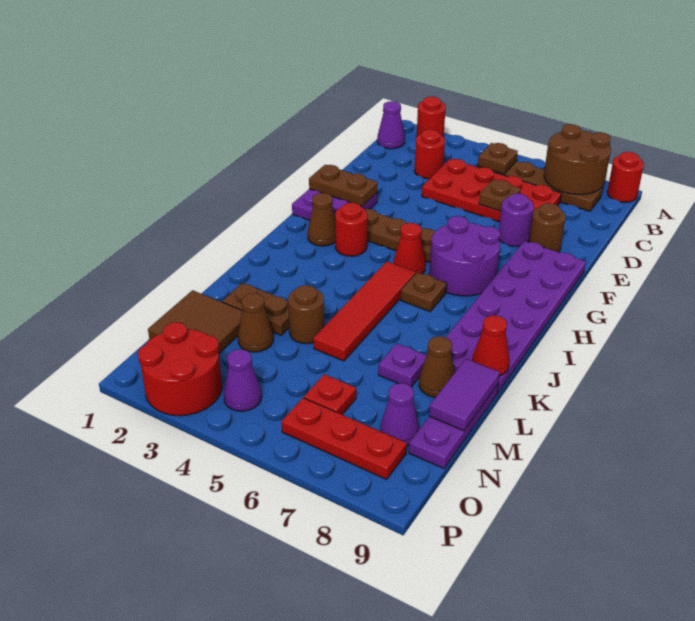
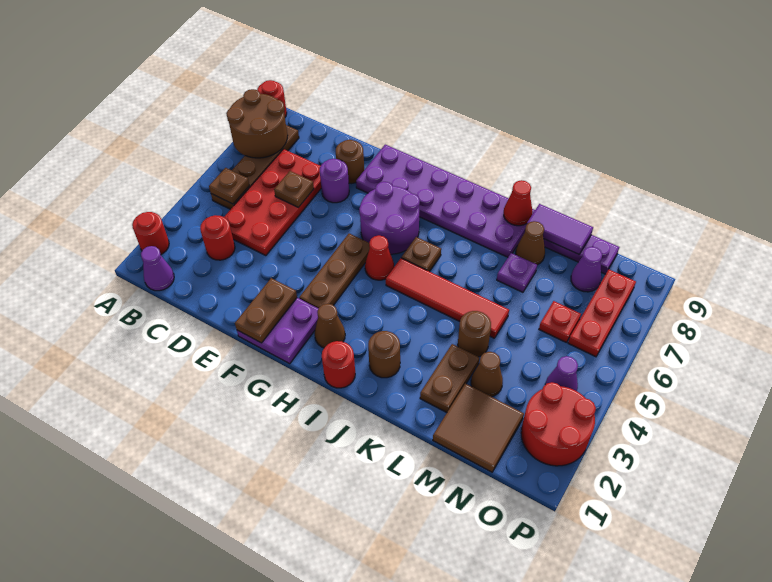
red 1x1 round brick [335,203,367,256] -> red 1x1 round brick moved to [322,341,355,388]
none -> brown 1x1 round brick [368,331,400,378]

